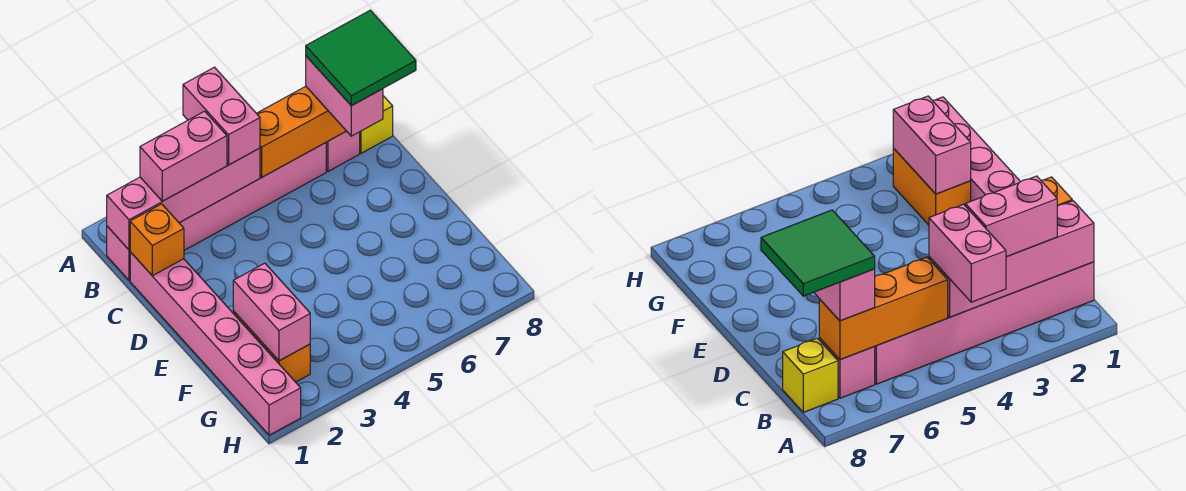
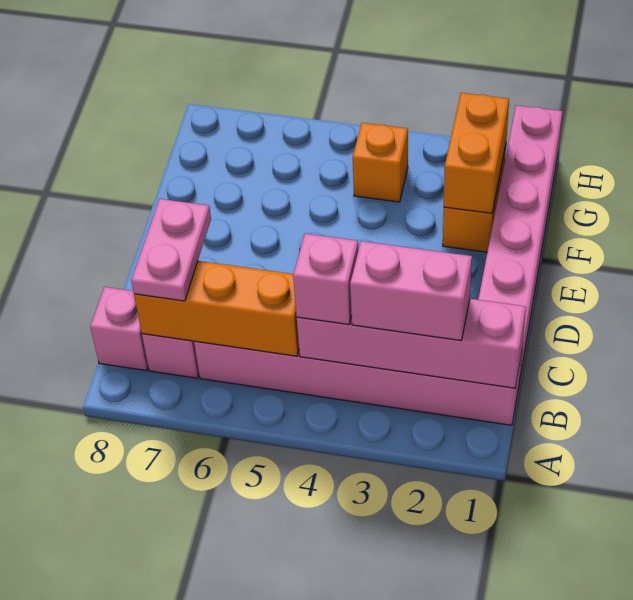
pink 1x2 brick [183,67,260,165] -> pink 1x1 brick [293,234,358,325]
pink 1x2 brick [306,56,383,136] -> pink 1x2 plate [131,199,211,301]
green 2x2 tile [306,10,416,106] -> none
yellow 1x1 brick [360,96,393,153] -> pink 1x1 brick [90,287,148,371]
orange 1x1 brick [130,204,184,276] -> orange 1x1 brick moved to [353,123,408,202]
pink 1x2 brick [233,263,310,361] -> orange 1x2 brick [444,93,509,213]

